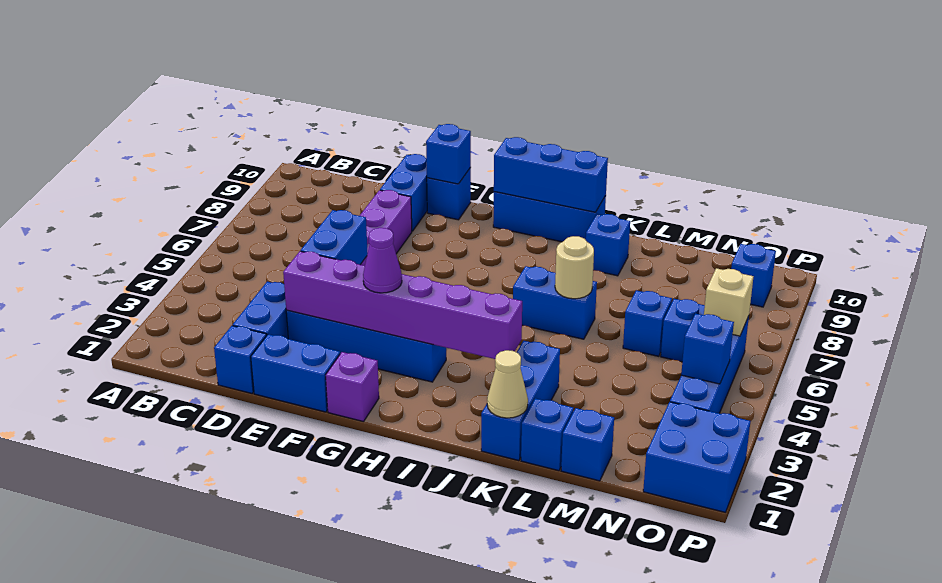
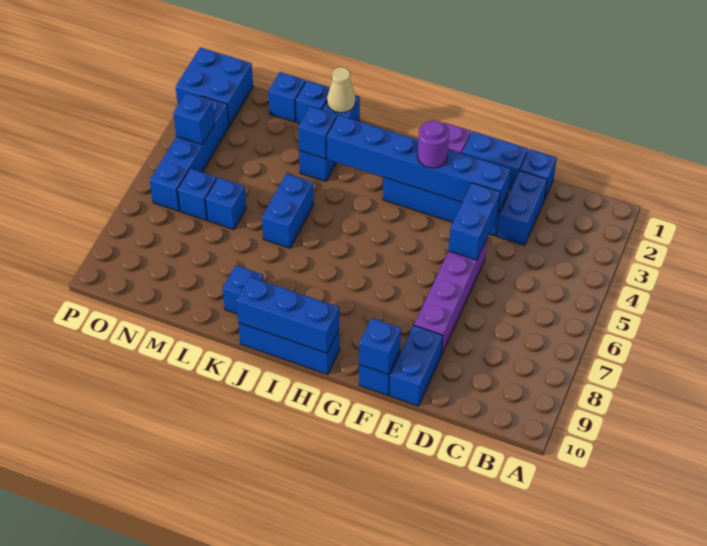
purple 1x6 brick [283,251,522,359] -> blue 1x6 brick [327,115,511,213]
purple 1x1 cone [363,228,402,293] -> purple 1x1 round brick [418,121,449,168]
blue 1x2 brick [513,266,597,339] -> blue 1x2 brick turned to [262,174,314,248]
tan 1x1 round brick [555,236,594,299] -> none
tan 1x1 brick [704,268,753,336] -> none
blue 1x1 brick [731,244,776,307] -> blue 1x1 brick moved to [298,106,337,159]

